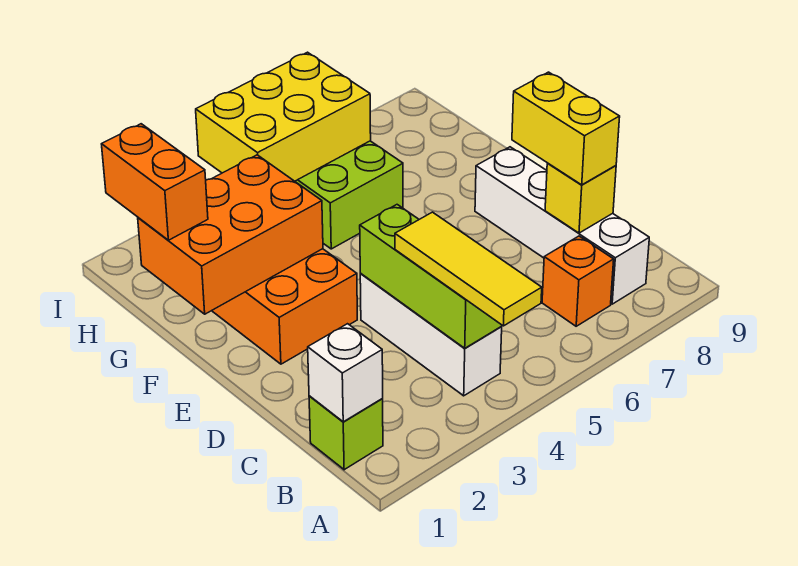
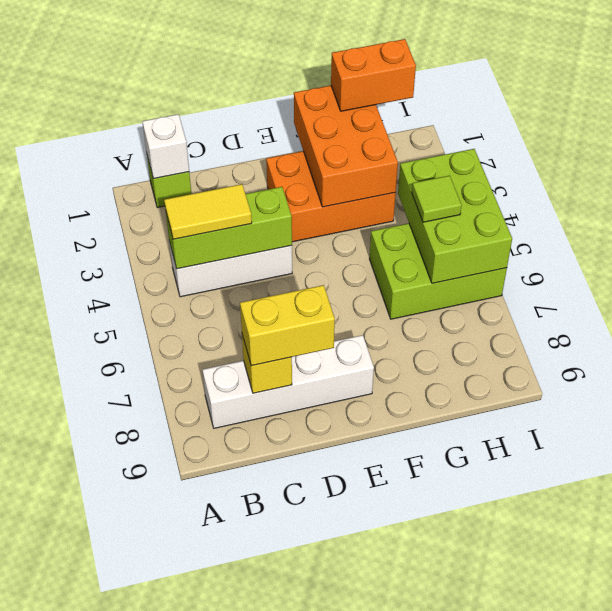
yellow 1x3 tile [395,212,542,326] -> yellow 1x2 tile [164,184,252,239]
orange 1x1 brick [542,236,614,326] -> none
yellow 2x3 brick [196,52,371,181] -> lime 2x3 brick [398,149,512,283]
none -> lime 1x1 tile [412,176,462,222]

